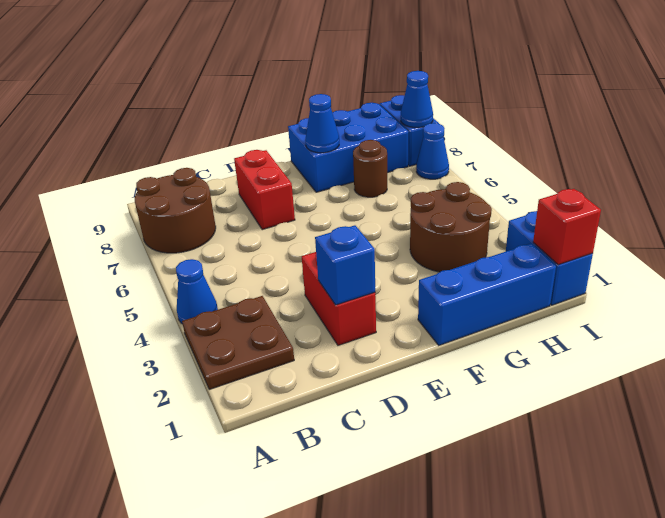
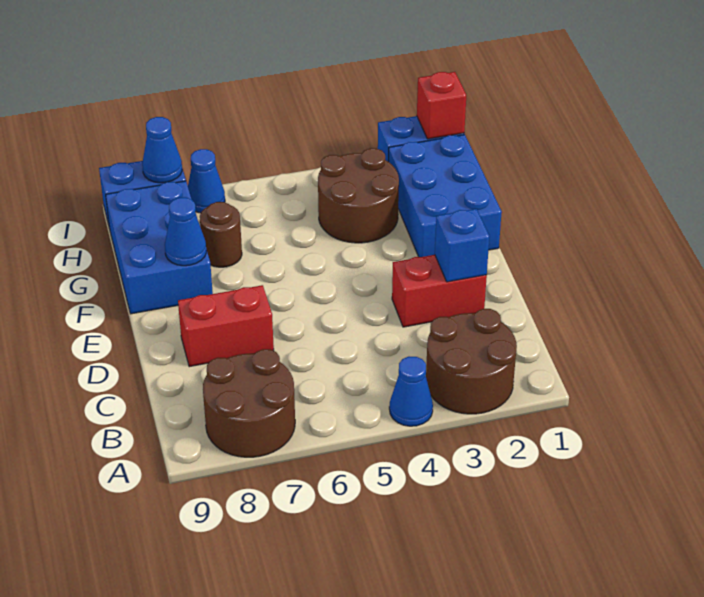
brown 2x2 plate [182,296,294,389] -> brown 2x2 round brick [426,309,517,414]
blue 1x3 brick [418,243,556,345] -> blue 2x3 brick [389,135,502,257]

